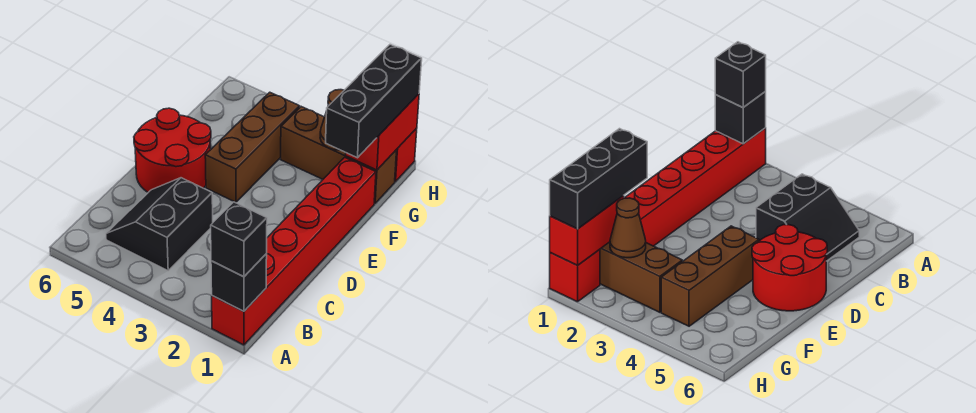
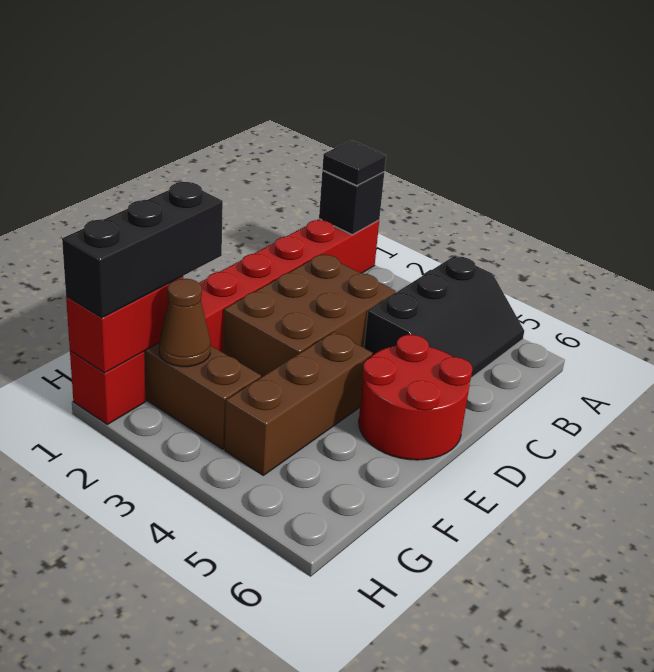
black 1x1 brick [211,202,267,276] -> black 1x1 tile [322,140,386,186]
black 2x2 slope [106,178,213,271] -> black 2x3 slope [364,256,524,378]
none -> brown 2x3 brick [223,254,395,377]

